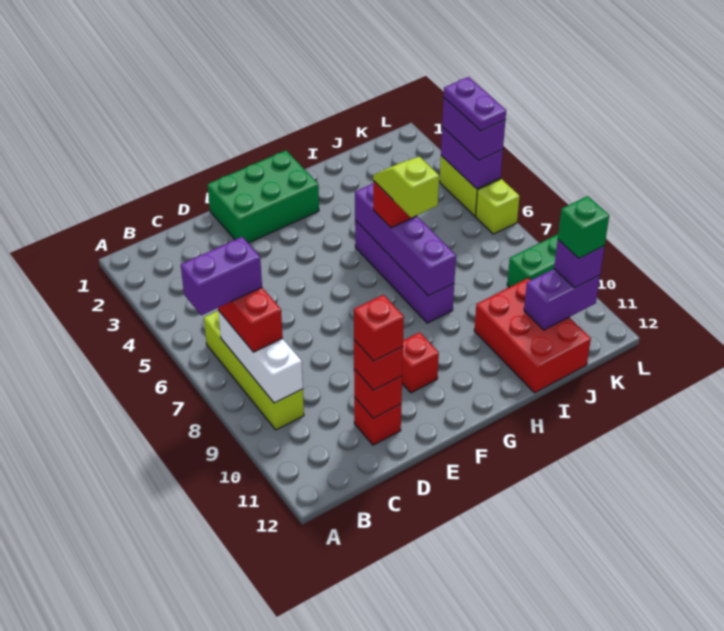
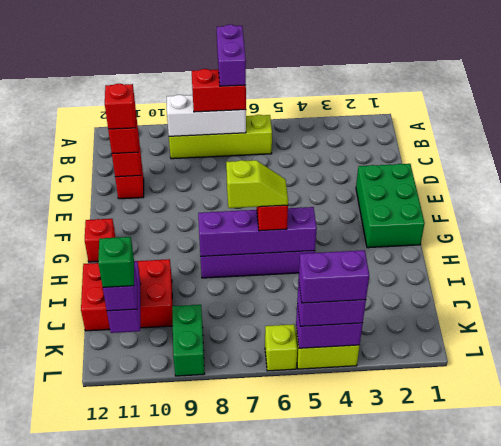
red 1x1 brick [402,332,439,393] -> red 1x1 brick moved to [85,219,115,262]
purple 1x2 plate [444,77,506,131] -> purple 1x2 brick [299,250,369,303]

